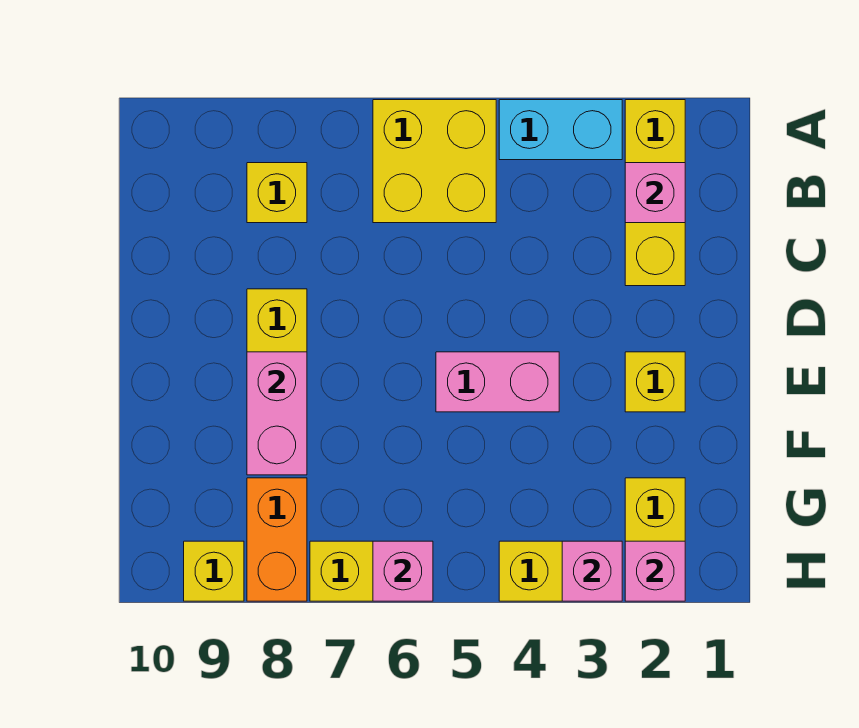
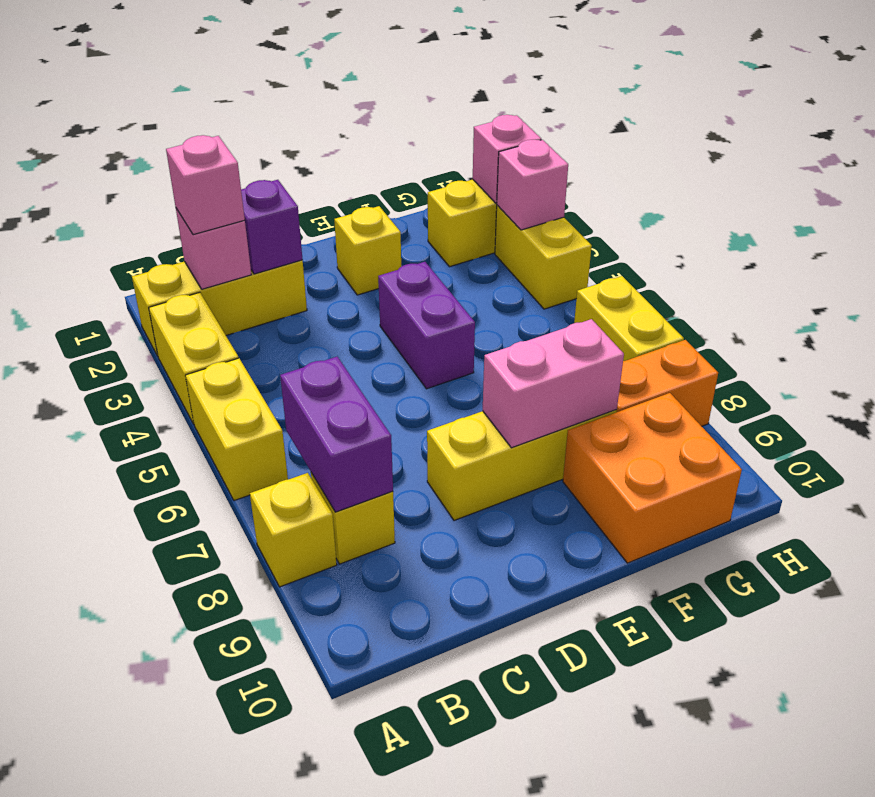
cyan 1x2 brick [499,100,622,160] -> yellow 1x2 brick [149,292,238,424]
yellow 2x2 brick [373,100,496,223] -> yellow 1x2 brick [185,358,288,501]
none -> purple 1x2 brick [280,357,393,512]
none -> purple 1x1 brick [241,180,303,274]
pink 1x2 brick [436,352,559,412] -> purple 1x2 brick [378,262,475,389]
none -> orange 2x2 brick [563,393,742,563]
pink 1x1 brick [373,541,433,601] -> pink 1x1 brick moved to [166,135,245,235]
yellow 1x1 brick [184,541,244,601] -> yellow 1x1 brick moved to [250,473,337,587]

